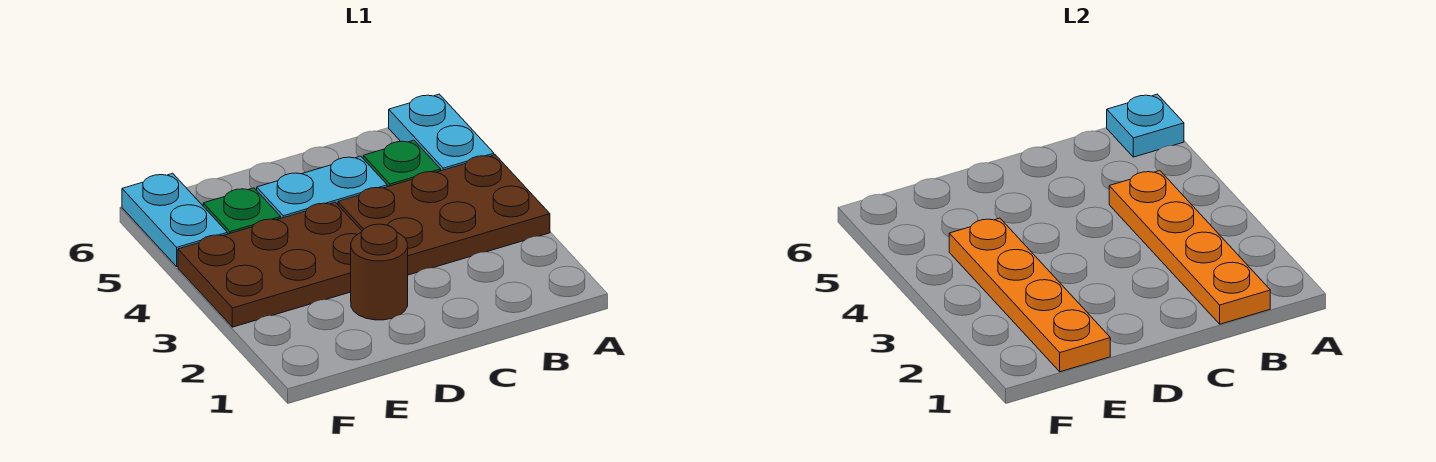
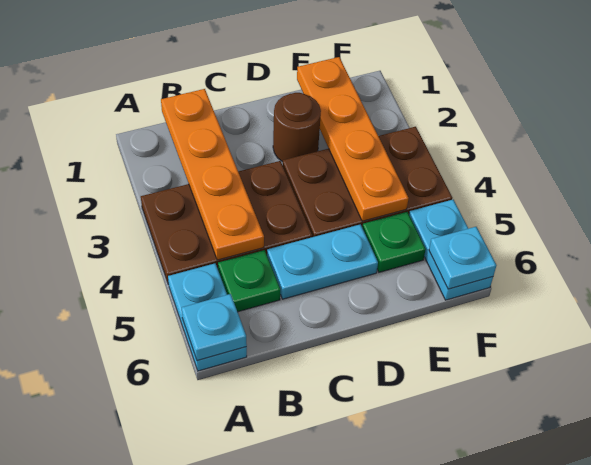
none -> cyan 1x1 plate [429,227,496,289]

